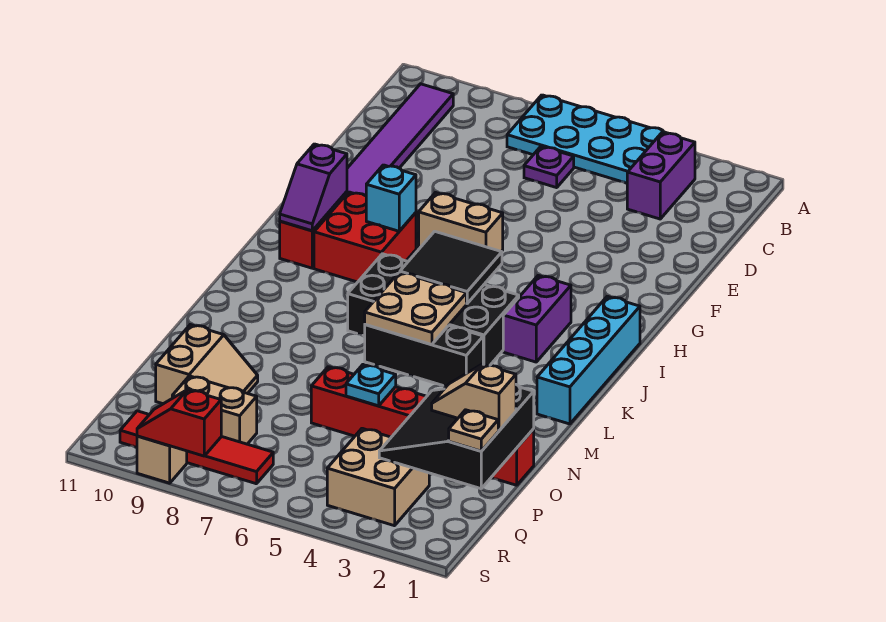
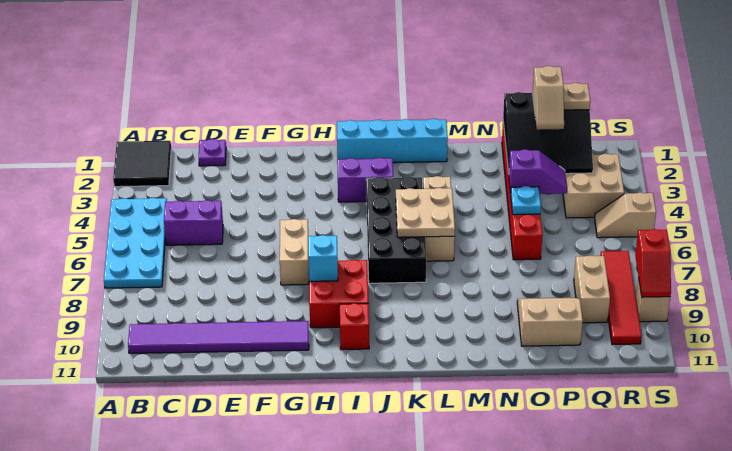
purple 1x2 brick [627,132,695,219] -> purple 1x2 brick moved to [164,200,223,245]
purple 1x1 plate [524,146,574,188] -> purple 1x1 plate moved to [199,139,226,166]
purple 1x2 slope [280,144,347,231] -> purple 1x2 slope moved to [509,149,567,194]
black 2x2 tile [400,231,502,304] -> black 2x2 tile moved to [113,141,171,187]
black 1x3 brick [365,325,483,386] -> tan 1x3 brick [423,176,455,261]
none -> tan 1x2 slope [595,192,656,238]

